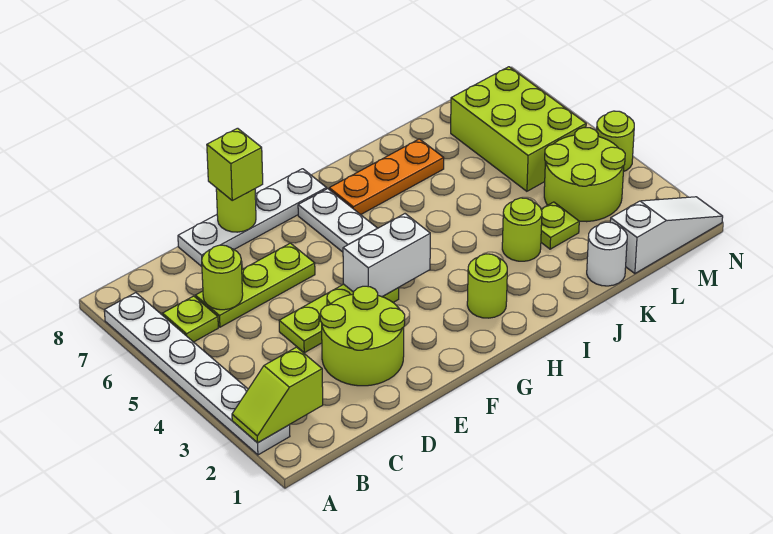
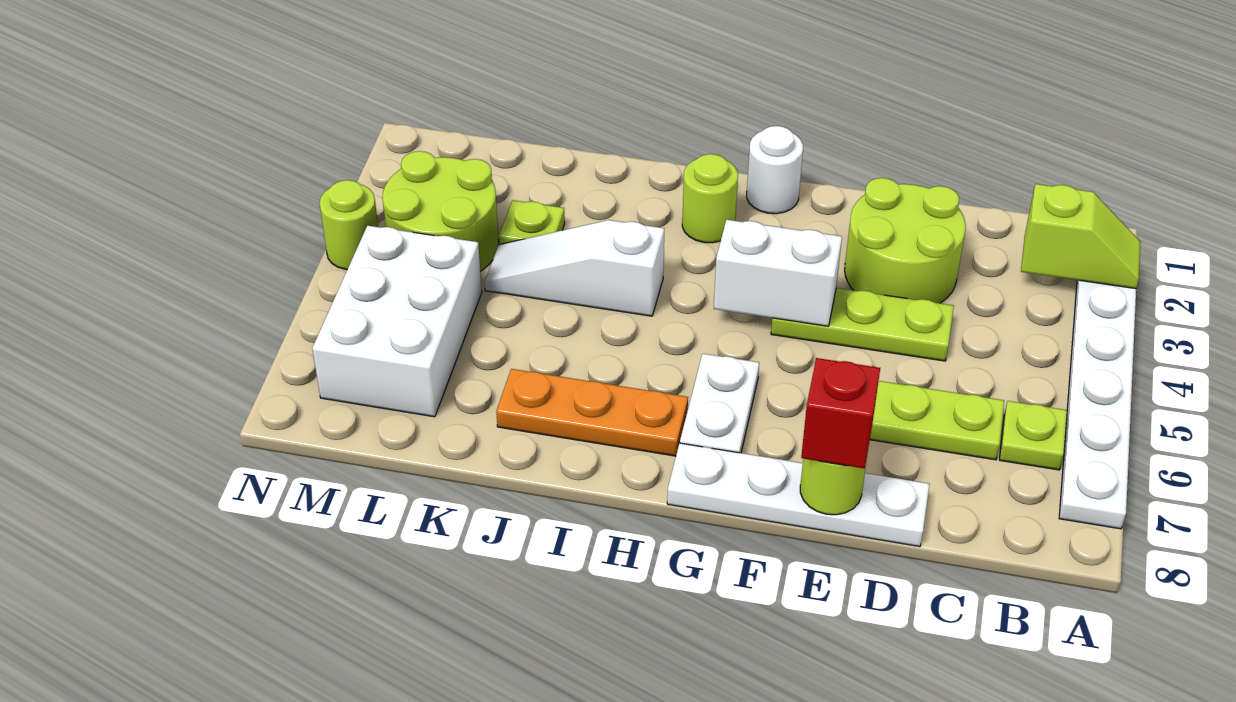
lime 1x1 round brick [202,245,243,310] -> none
lime 1x1 brick [207,128,263,200] -> red 1x1 brick [801,358,880,469]
lime 1x1 round brick [502,198,542,261] -> none
white 1x1 round brick [587,222,627,286] -> white 1x1 round brick moved to [747,126,803,214]
white 1x3 slope [610,197,723,274] -> white 1x3 slope moved to [485,220,664,316]
lime 2x3 brick [451,67,586,191] -> white 2x3 brick [312,226,482,417]

